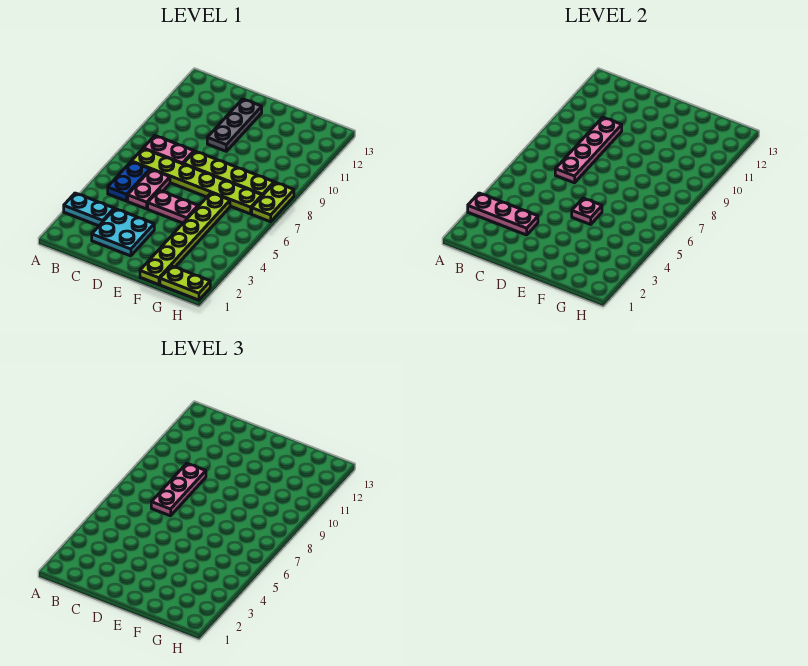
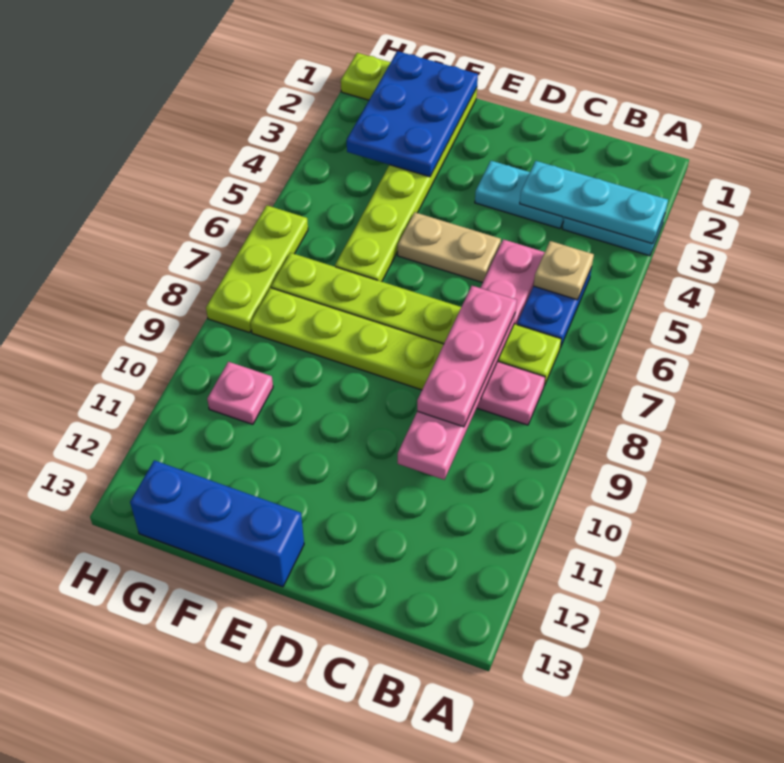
pink 1x3 plate [468,193,538,235] -> cyan 1x3 plate [520,161,668,244]
none -> tan 1x1 plate [534,241,594,300]
cyan 2x2 plate [92,209,154,256] -> cyan 1x2 plate [475,161,564,229]
pink 1x2 plate [148,190,198,223] -> tan 1x2 plate [398,212,501,283]
grey 1x3 plate [207,99,262,151] -> none
pink 1x1 plate [572,198,602,224] -> pink 1x1 plate moved to [207,362,273,424]
none -> blue 1x3 brick [130,460,304,587]
none -> blue 2x3 plate [347,51,478,177]
lime 1x2 plate [252,182,294,222] -> lime 1x3 plate [206,205,308,333]

